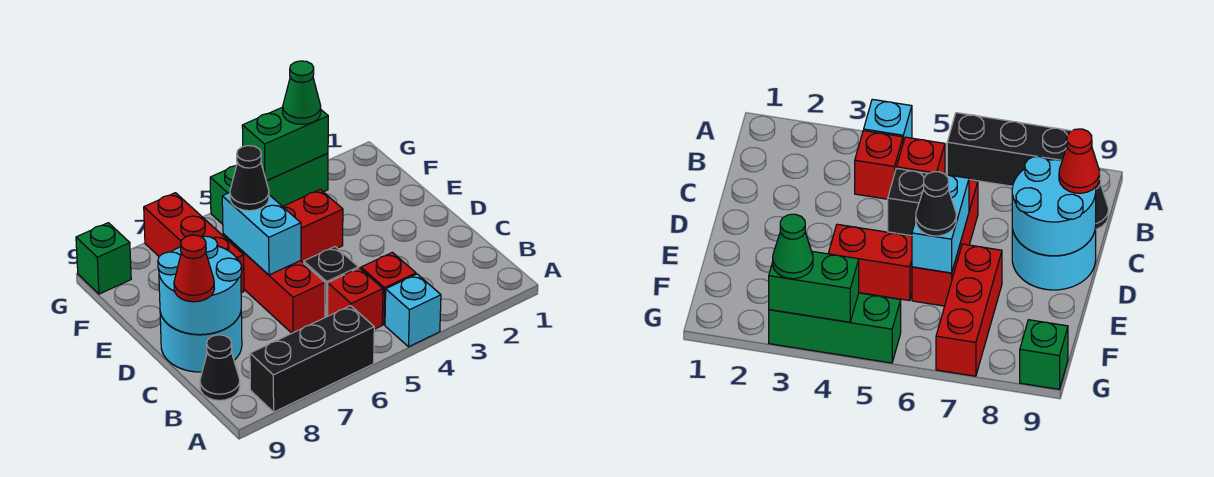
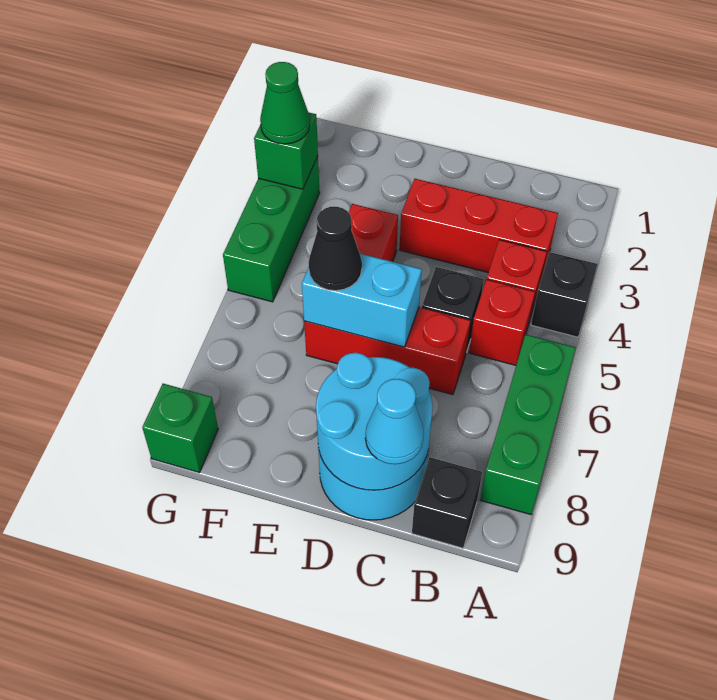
cyan 1x1 brick [385,274,441,347] -> black 1x1 brick [531,252,598,337]
black 1x3 brick [250,306,374,412] -> green 1x3 brick [480,334,576,514]
black 1x1 cone [200,335,240,400] -> black 1x1 brick [412,457,482,548]
red 1x1 cone [174,235,214,302] -> cyan 1x1 cone [365,379,424,464]
red 1x3 brick [144,193,244,293] -> red 1x3 brick moved to [400,179,558,278]
green 1x2 brick [242,107,328,181] -> green 1x1 brick [254,112,318,189]

